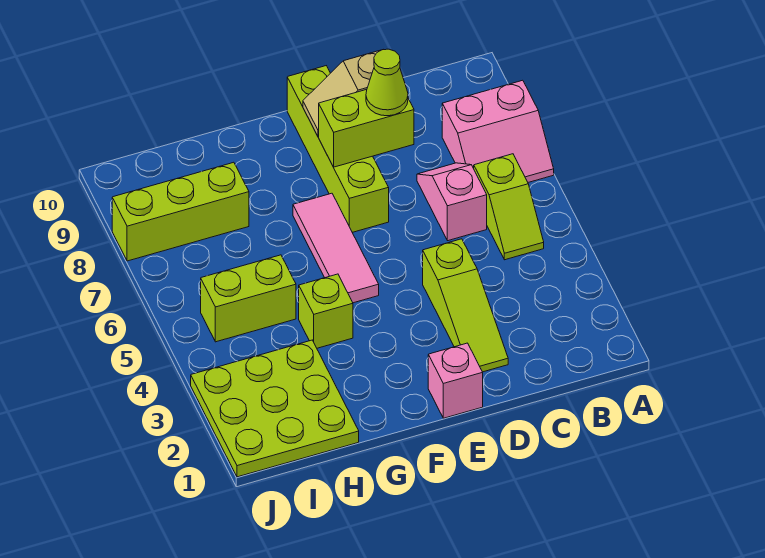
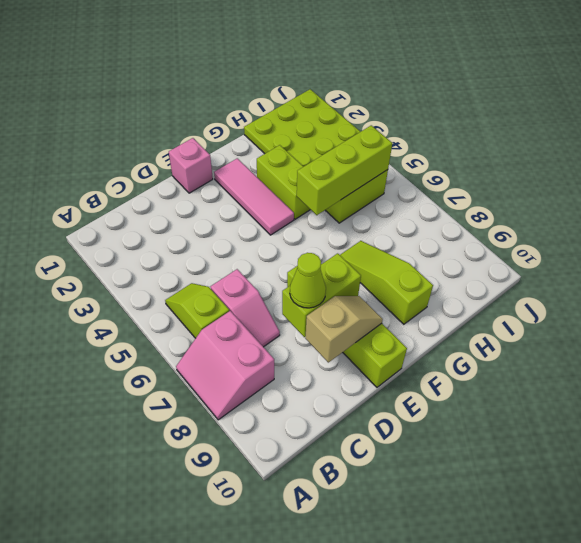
pink 2x2 slope [442,80,554,182] -> pink 2x2 slope turned to [176,311,274,420]
lime 1x3 slope [423,239,508,372] -> lime 1x3 slope moved to [340,241,433,324]
pink 1x3 tile [293,193,379,303] -> pink 1x3 tile moved to [214,158,294,235]
lime 1x1 brick [299,274,353,348] -> lime 1x2 brick [257,145,310,219]
lime 1x3 brick [112,162,249,261] -> lime 1x3 brick moved to [297,125,392,215]

